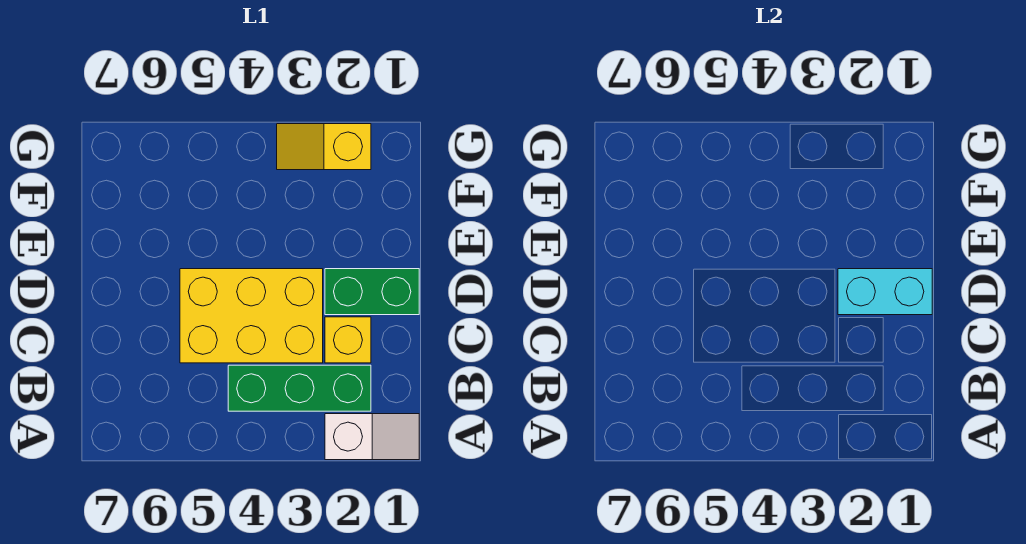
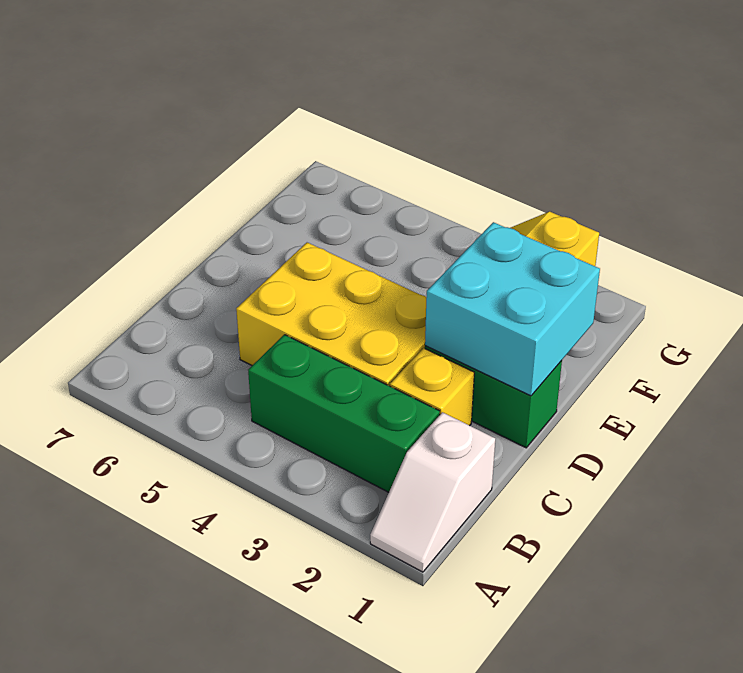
white 1x2 slope [325,414,419,460] -> white 1x2 slope turned to [370,412,495,572]
cyan 1x2 brick [838,269,932,315] -> cyan 2x2 brick [425,222,600,396]

